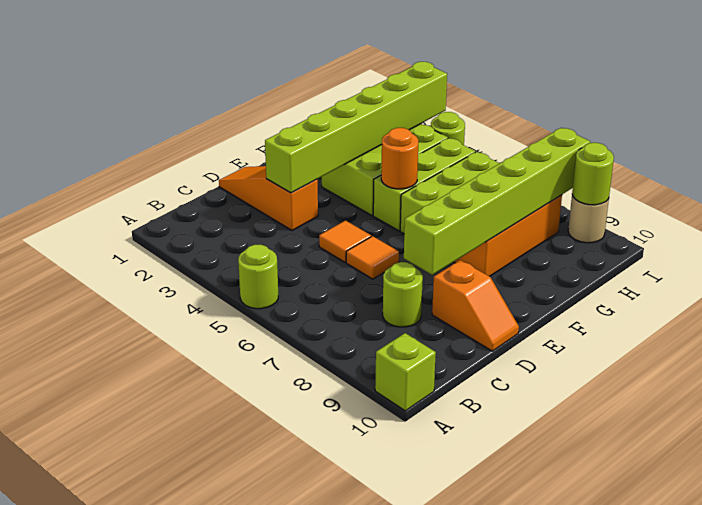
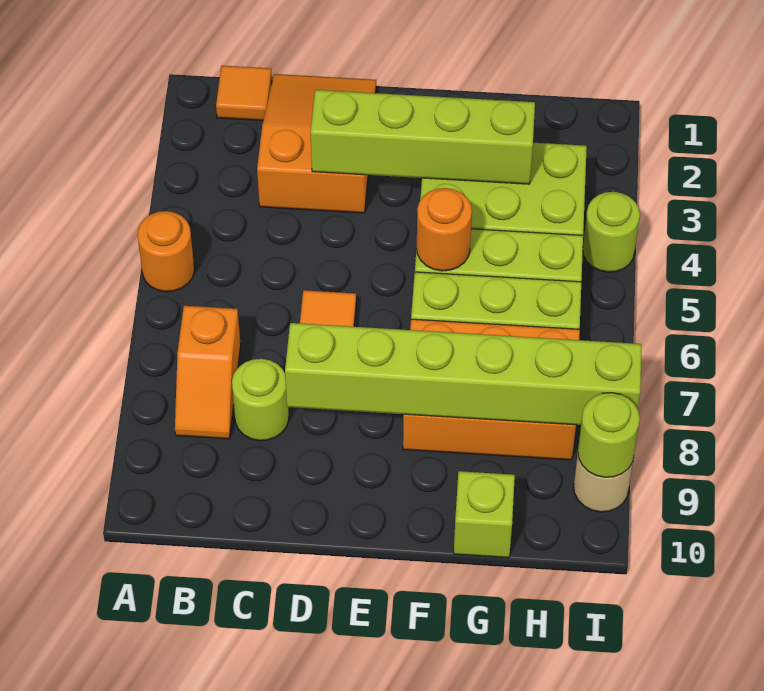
lime 1x1 round brick [238,245,278,309] -> orange 1x1 round brick [138,211,194,292]
lime 1x1 brick [375,333,436,411] -> lime 1x1 brick moved to [454,471,515,558]
orange 1x3 slope [219,166,318,231] -> orange 2x3 slope [257,74,376,213]
lime 1x6 brick [265,62,447,193] -> lime 1x4 brick [310,90,535,184]
orange 1x1 tile [319,221,371,262] -> orange 1x1 tile moved to [216,66,272,120]
orange 1x2 slope [432,260,519,351] -> orange 1x2 slope moved to [175,306,241,439]

